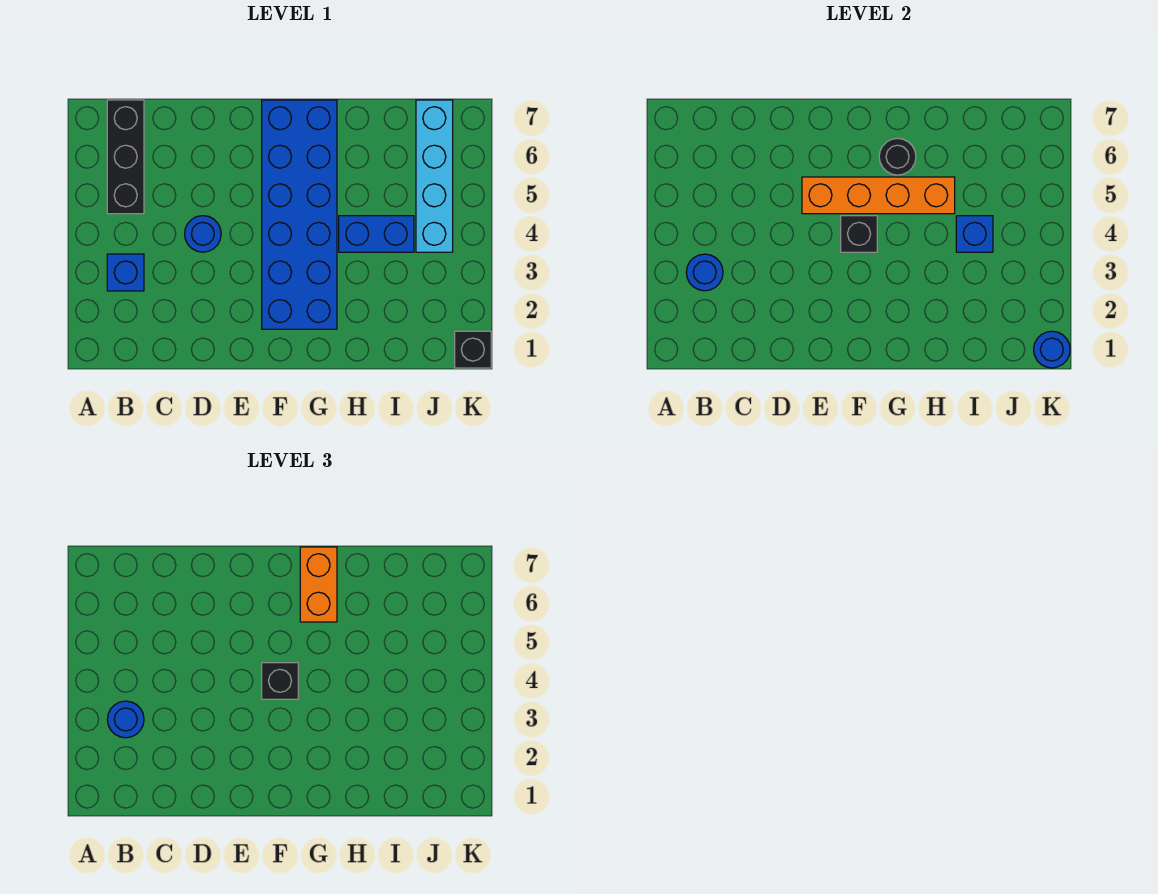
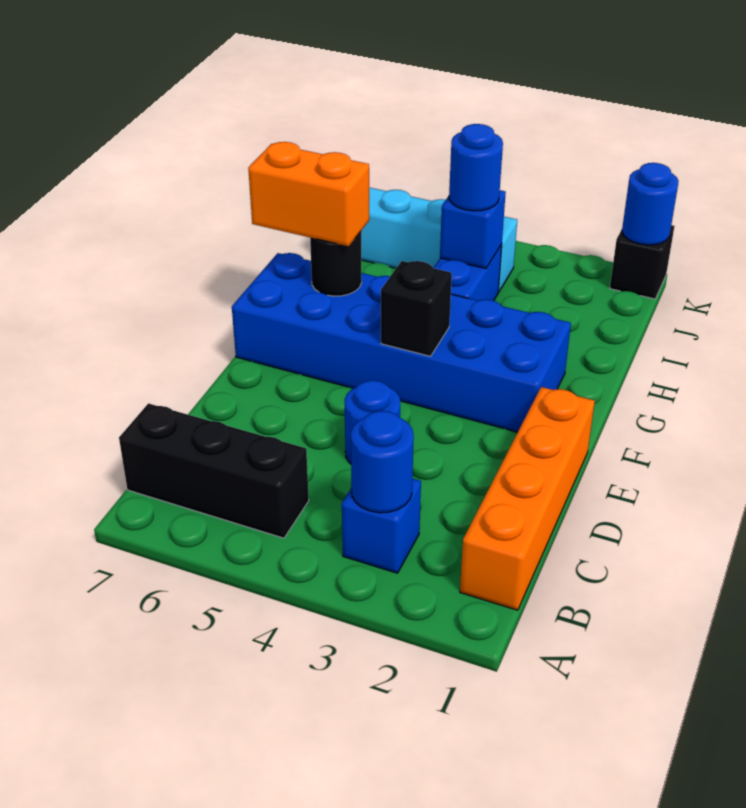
blue 1x1 round brick [107,701,144,738] -> blue 1x1 round brick moved to [449,124,503,211]
orange 1x4 brick [802,177,955,214] -> orange 1x4 brick moved to [460,387,595,610]
black 1x1 brick [262,663,298,699] -> none

